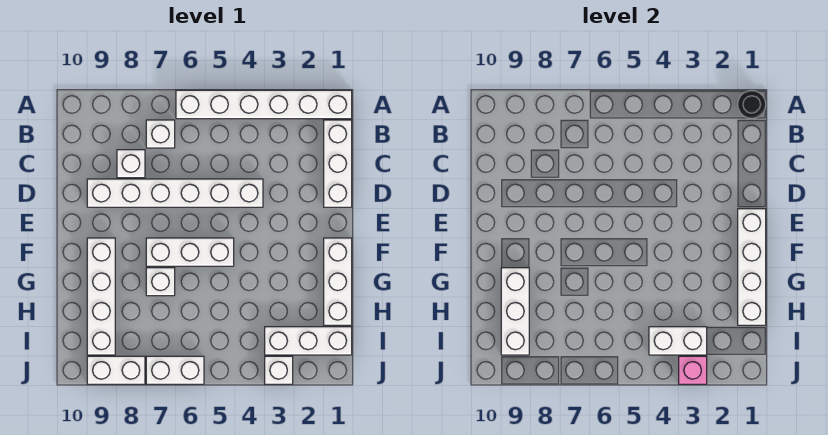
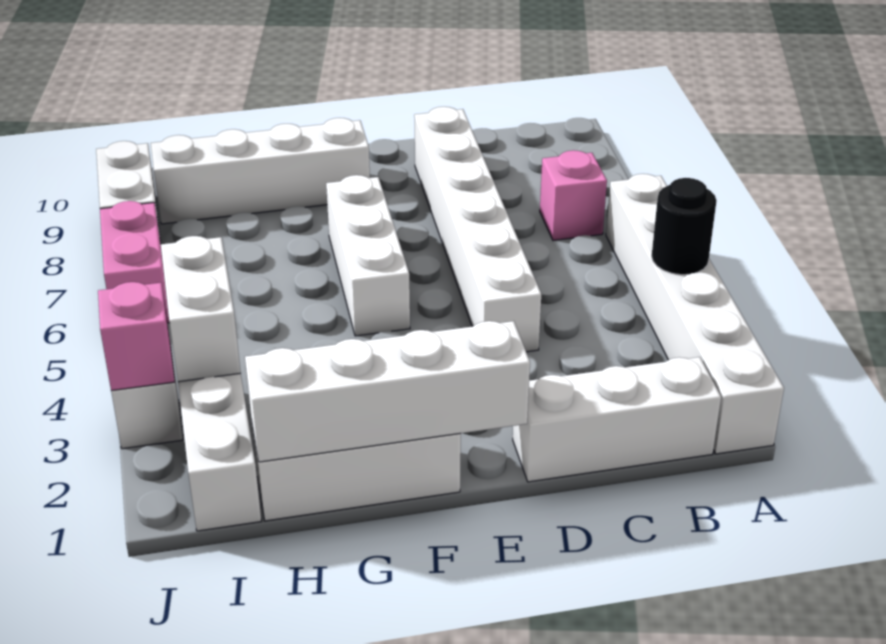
black 1x1 round brick [738,90,766,119] -> black 1x1 round brick moved to [652,178,717,275]
white 1x1 brick [146,120,175,148] -> pink 1x1 brick [540,150,607,240]
white 1x1 brick [117,150,145,178] -> none
white 1x1 brick [146,268,175,296] -> none
white 1x3 brick [501,268,529,355] -> none
white 1x2 brick [146,356,204,384] -> pink 1x2 brick [100,201,170,323]

